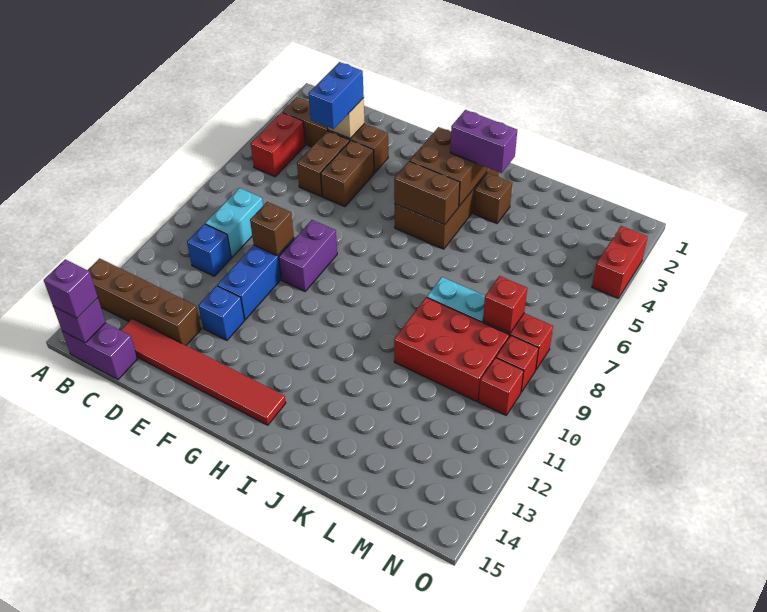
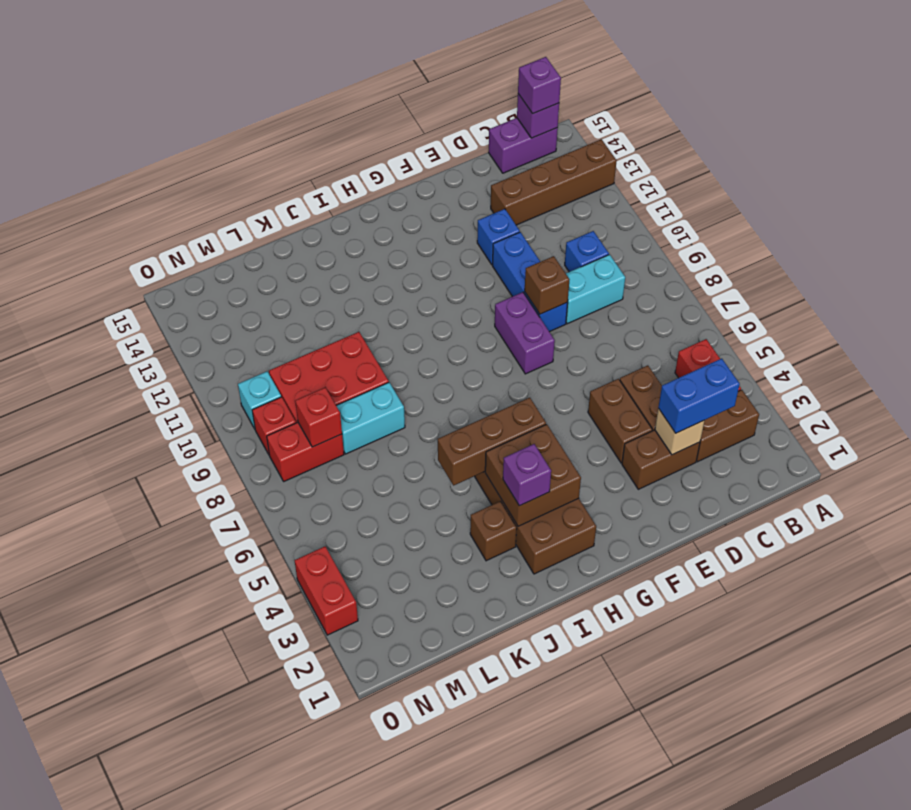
cyan 1x2 brick [205,188,263,257] -> cyan 1x2 brick turned to [566,255,625,324]
red 1x6 tile [121,319,286,425] -> none
blue 1x2 brick [308,62,364,129] -> blue 1x2 brick turned to [658,358,740,433]
brown 1x2 brick [394,161,460,225] -> brown 1x3 brick [438,398,546,486]
purple 1x2 brick [450,110,517,173] -> purple 1x1 brick [503,444,551,506]
red 1x1 brick [479,358,524,415] -> cyan 1x1 brick [238,372,281,429]

